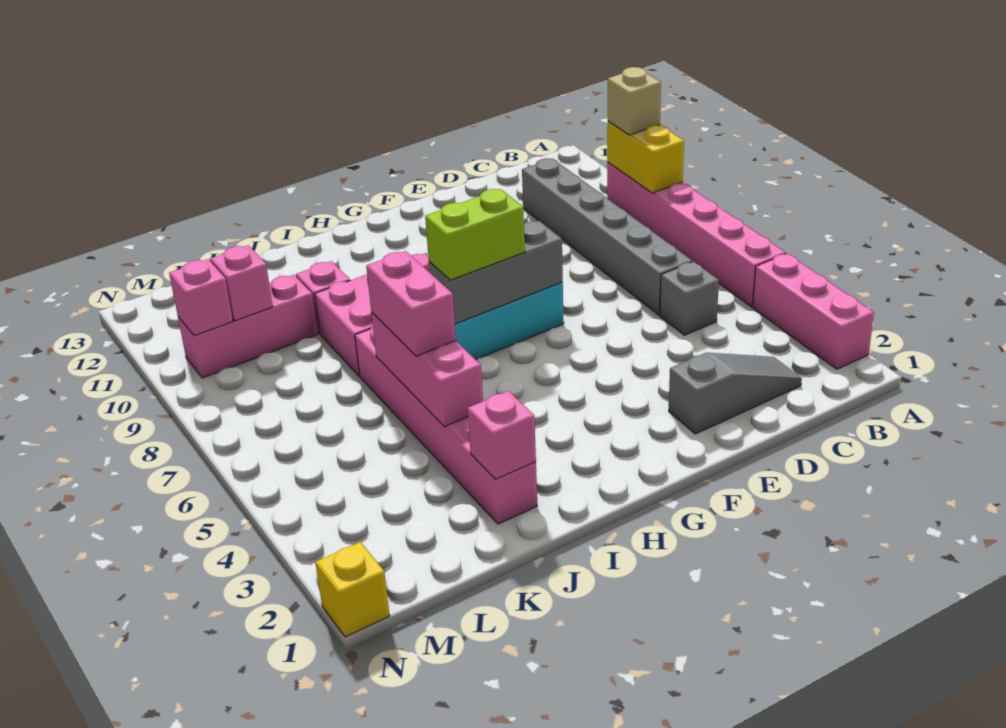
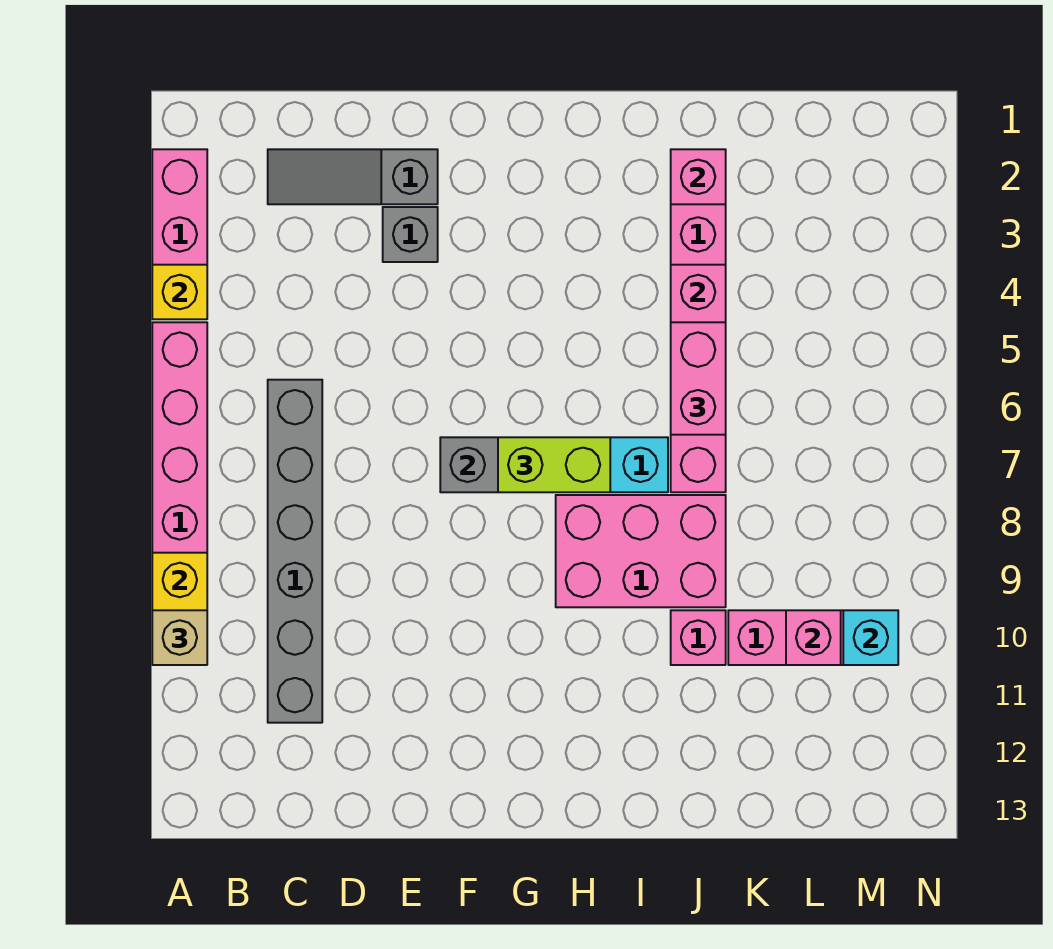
grey 1x1 brick [660,262,719,335] -> grey 1x1 brick moved to [383,207,438,262]
pink 1x1 brick [169,259,233,336] -> cyan 1x1 brick [843,610,898,665]
yellow 1x1 brick [315,542,390,637] -> yellow 1x1 brick moved to [152,265,207,319]

